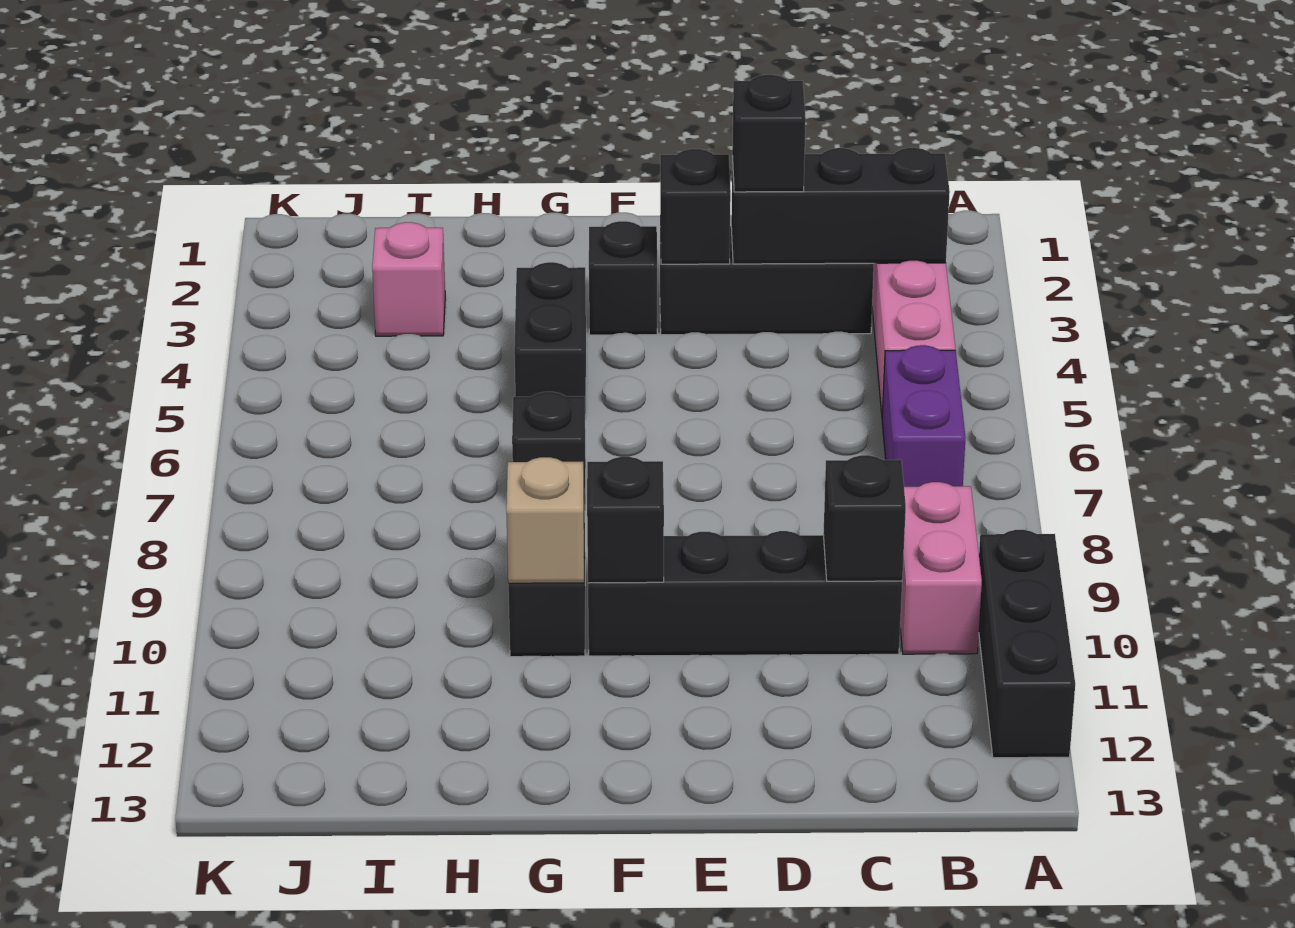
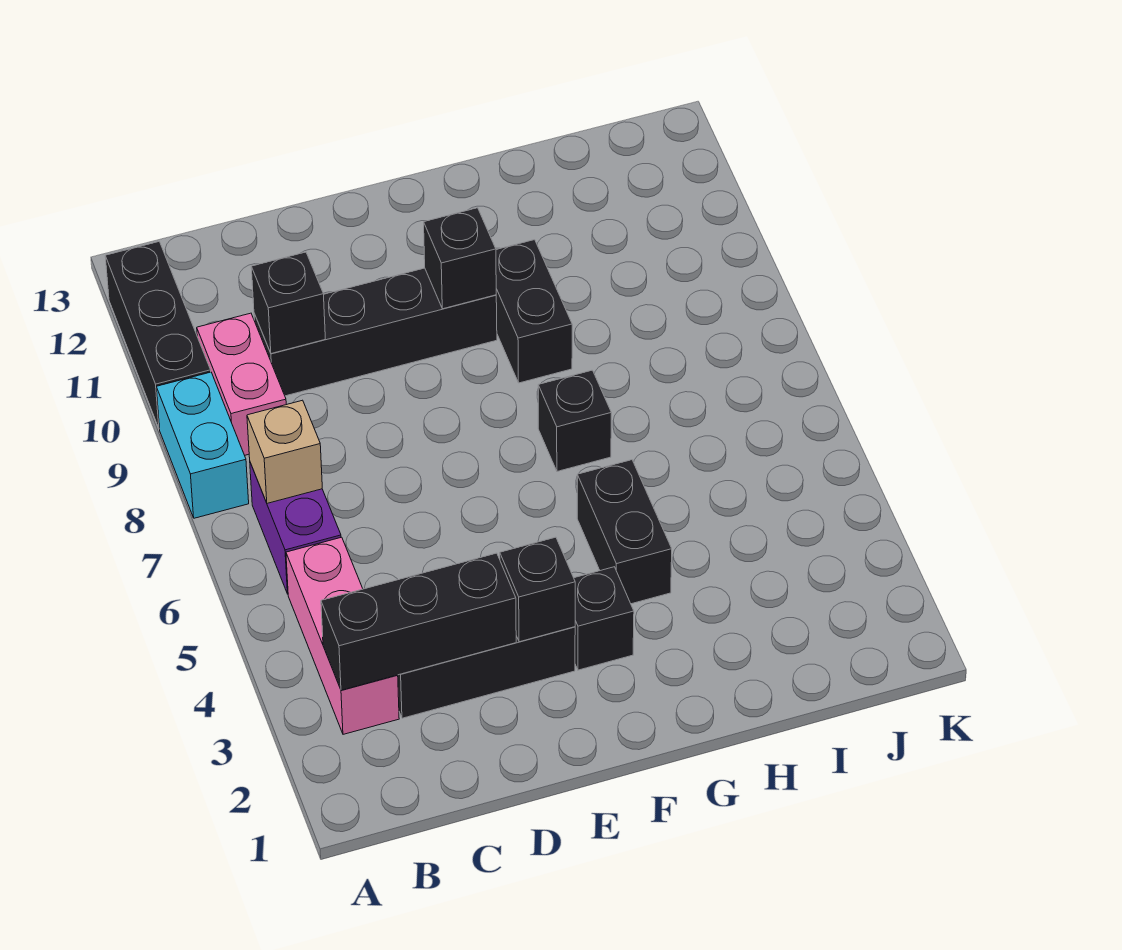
none -> cyan 1x2 brick [156,372,249,518]
black 1x1 brick [732,75,806,192] -> none
tan 1x1 brick [506,457,584,583] -> tan 1x1 brick moved to [247,400,322,503]
pink 1x1 brick [372,222,445,336] -> none

